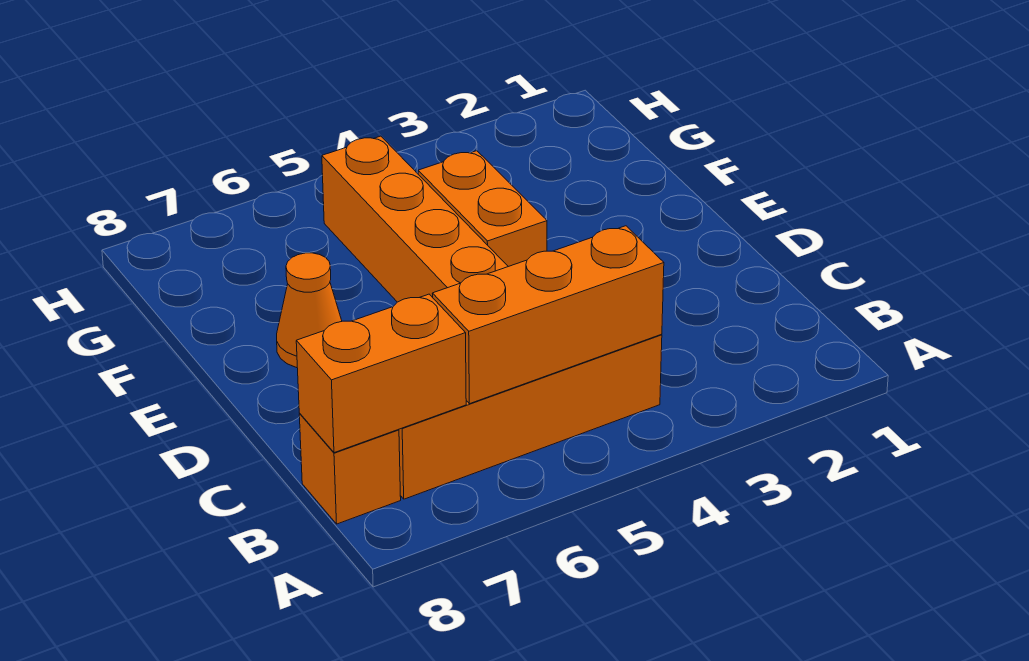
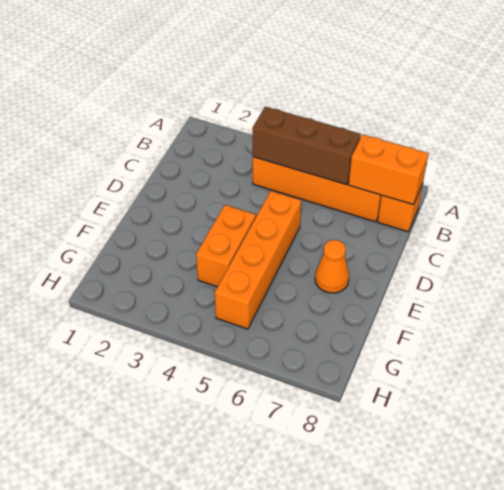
orange 1x3 brick [432,226,664,404] -> brown 1x3 brick [253,107,361,185]

